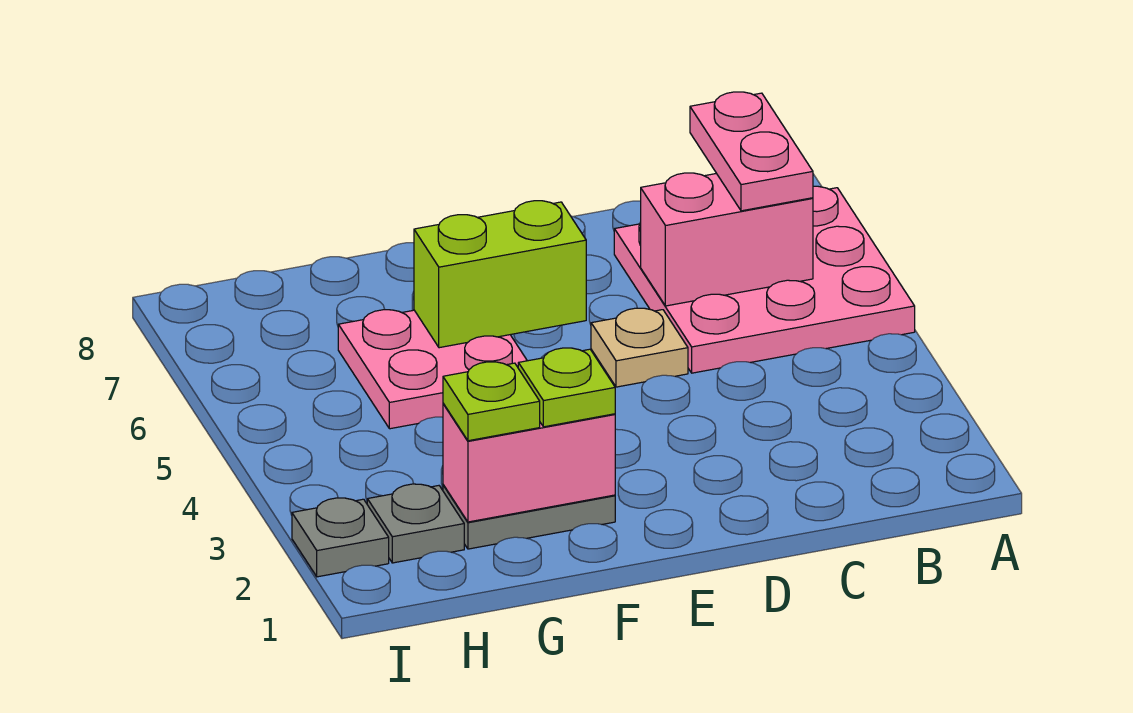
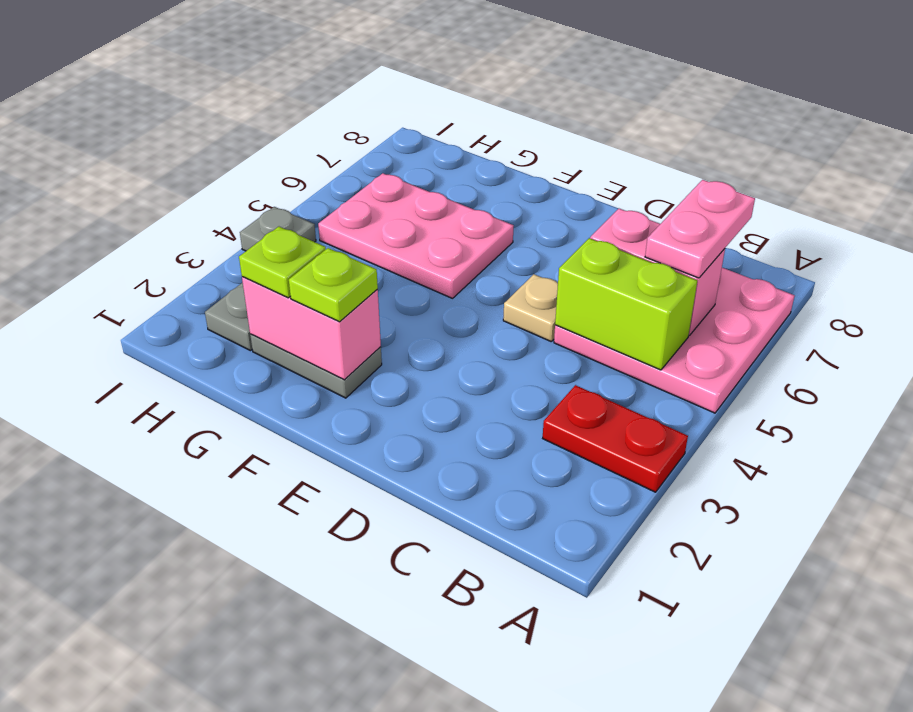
none -> red 1x2 plate [543,385,688,492]
lime 1x2 brick [414,201,586,348] -> lime 1x2 brick moved to [555,238,697,370]
pink 2x2 plate [338,310,527,429] -> pink 2x3 plate [318,173,513,298]
grey 1x1 plate [292,498,389,577] -> grey 1x1 plate moved to [240,207,316,251]

